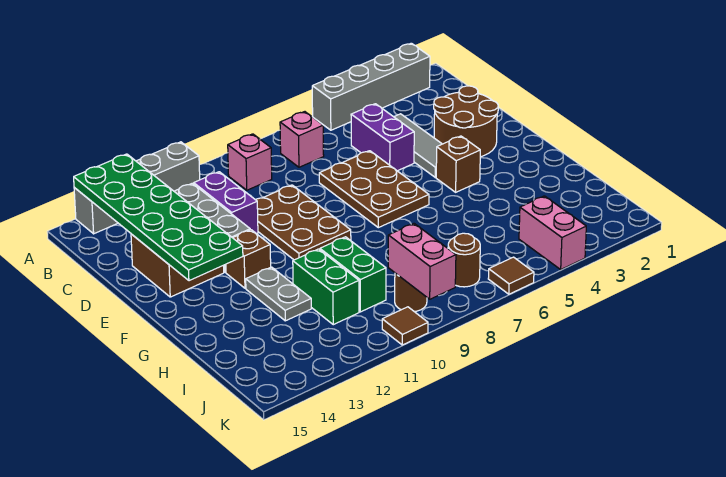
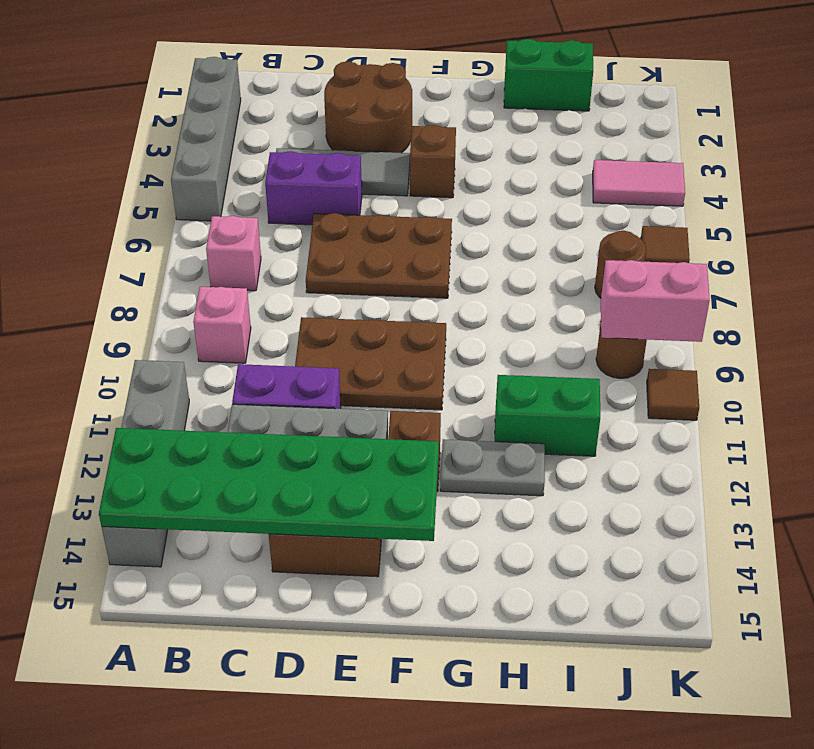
green 1x2 brick [320,237,386,312] -> green 1x2 brick moved to [504,39,593,111]
pink 1x2 brick [519,196,586,269] -> pink 1x2 tile [593,160,685,206]

